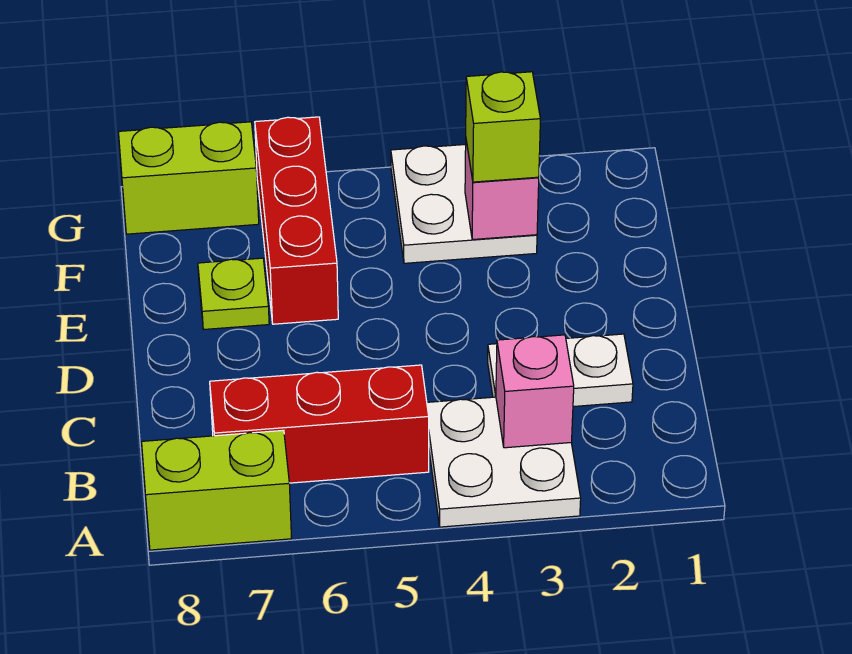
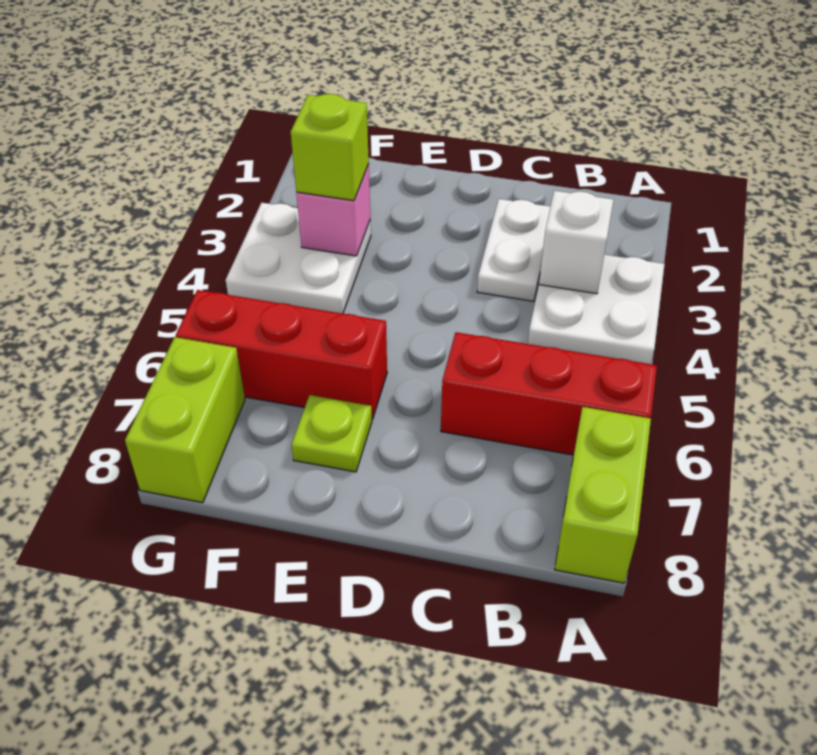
pink 1x1 brick [496,335,574,448] -> white 1x1 brick [539,191,614,294]
red 1x3 brick [210,365,429,483] -> red 1x3 brick turned to [441,332,657,455]

